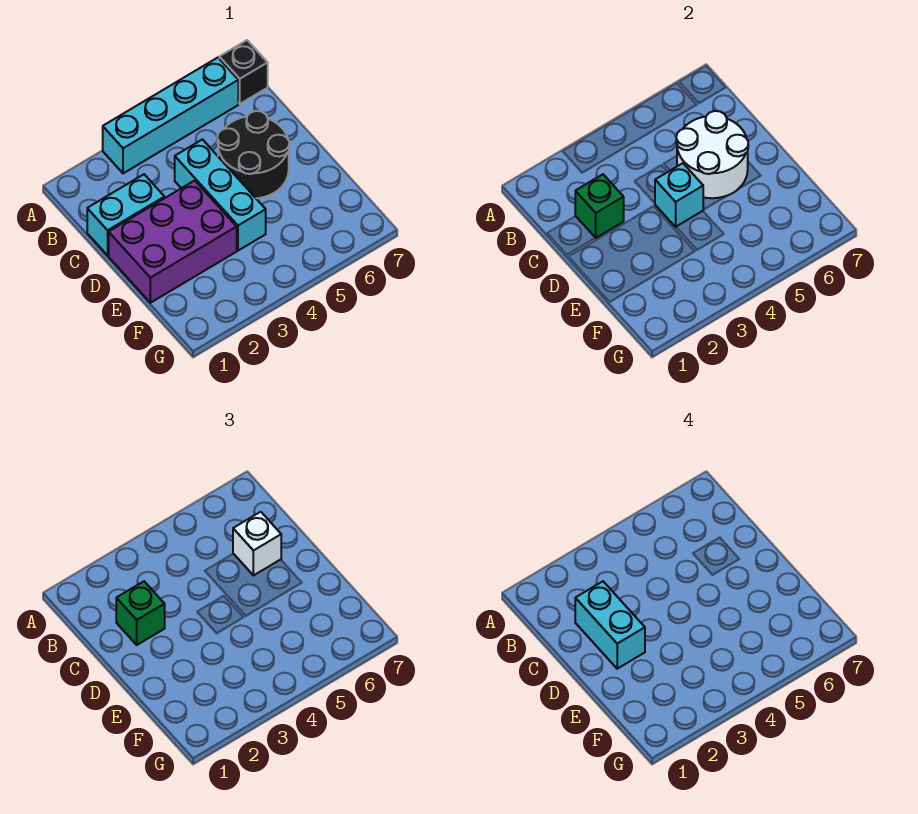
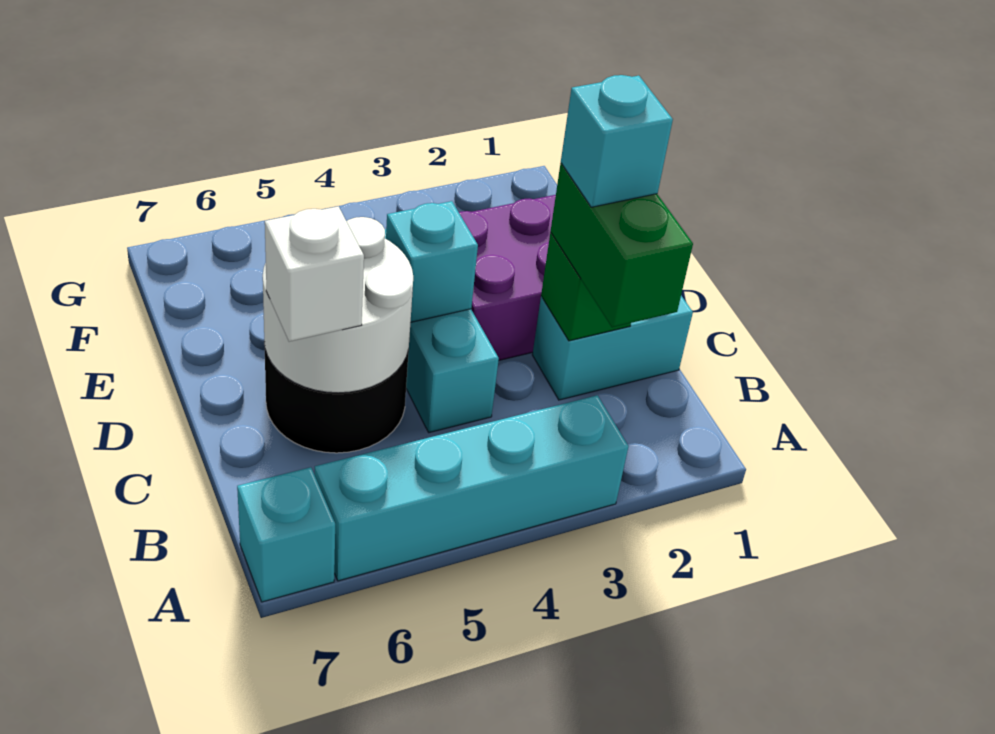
black 1x1 brick [219,40,268,104] -> cyan 1x1 brick [237,467,335,602]
green 1x1 brick [116,581,165,645] -> green 1x2 brick [551,163,693,327]
cyan 1x2 brick [575,581,645,669] -> cyan 1x1 brick [561,75,673,207]

